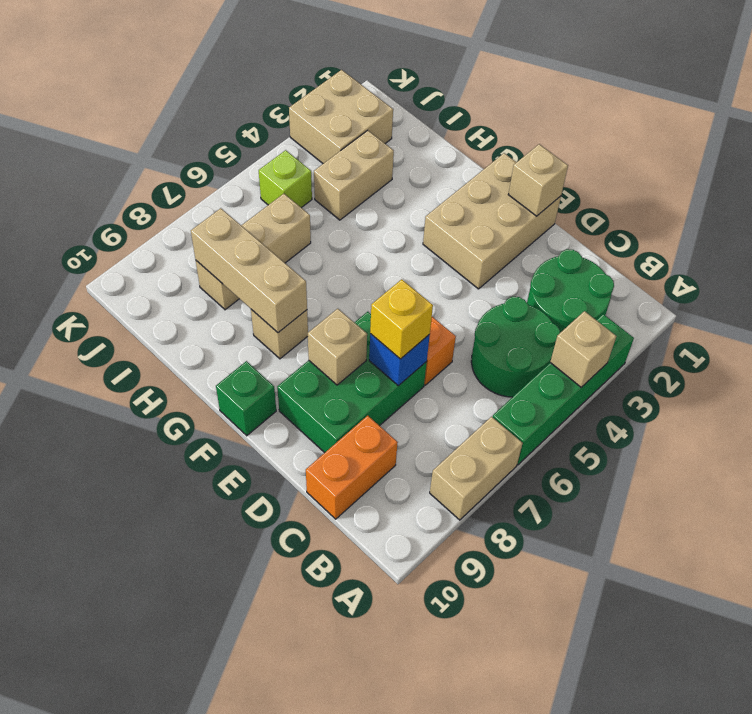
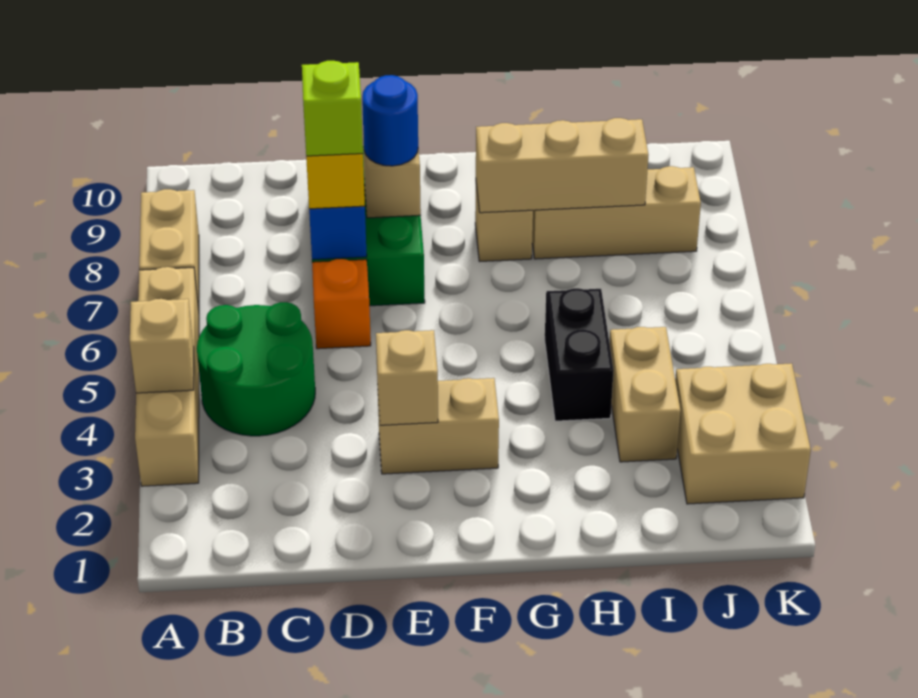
green 1x4 brick [493,314,634,465] -> tan 1x4 brick [135,267,199,486]
green 2x2 round brick [527,249,614,333] -> none
orange 1x2 brick [306,416,398,519] -> none
tan 2x3 brick [423,153,561,289] -> tan 1x2 brick [378,378,499,474]
tan 1x1 brick [508,144,568,216] -> tan 1x1 brick moved to [376,330,438,425]
none -> blue 1x1 round brick [362,75,418,166]
green 1x1 brick [216,361,276,436] -> none
none -> black 1x2 brick [545,288,614,421]
tan 1x3 brick [196,194,311,310] -> tan 1x3 brick turned to [532,166,701,259]
lime 1x1 brick [259,150,312,208] -> lime 1x1 brick moved to [302,61,363,156]

